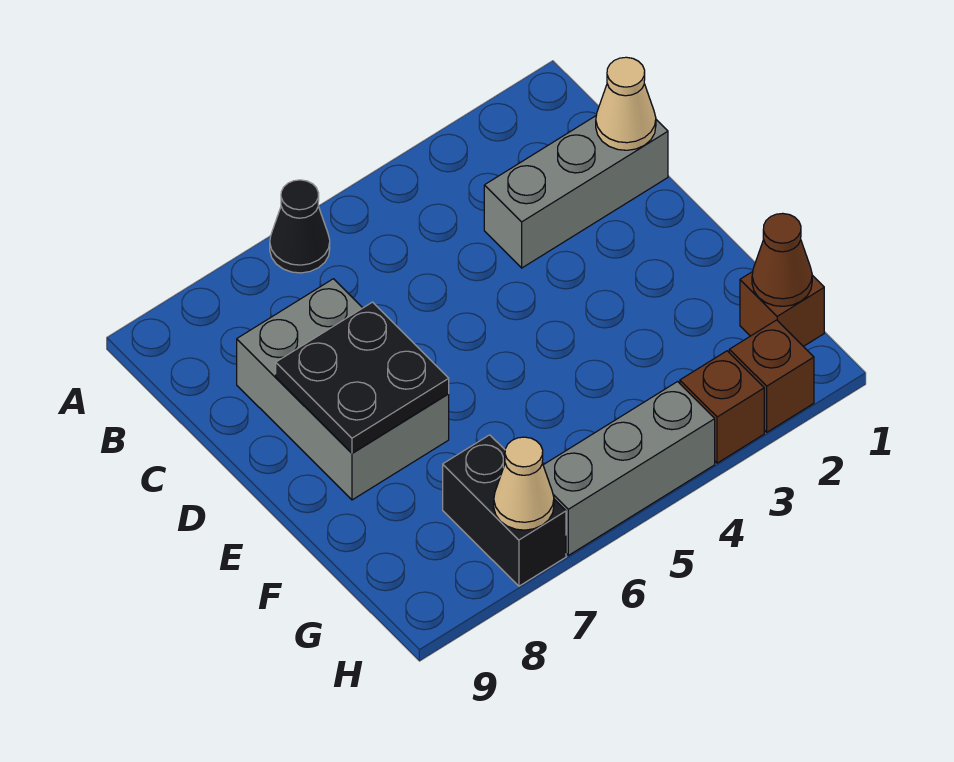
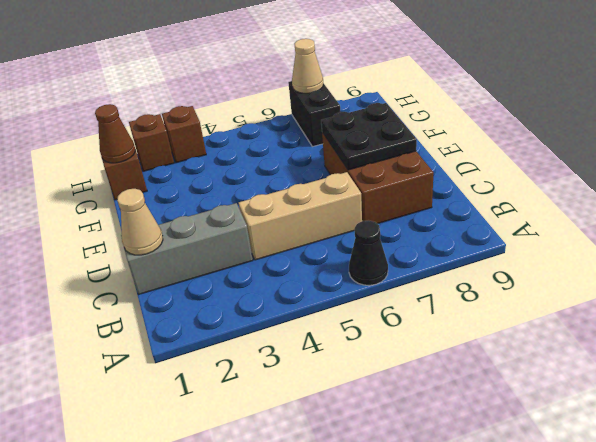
none -> tan 1x3 brick [239,172,362,260]
grey 2x3 brick [237,279,449,500] -> brown 2x3 brick [322,132,434,224]
grey 1x3 brick [543,382,715,555] -> none

